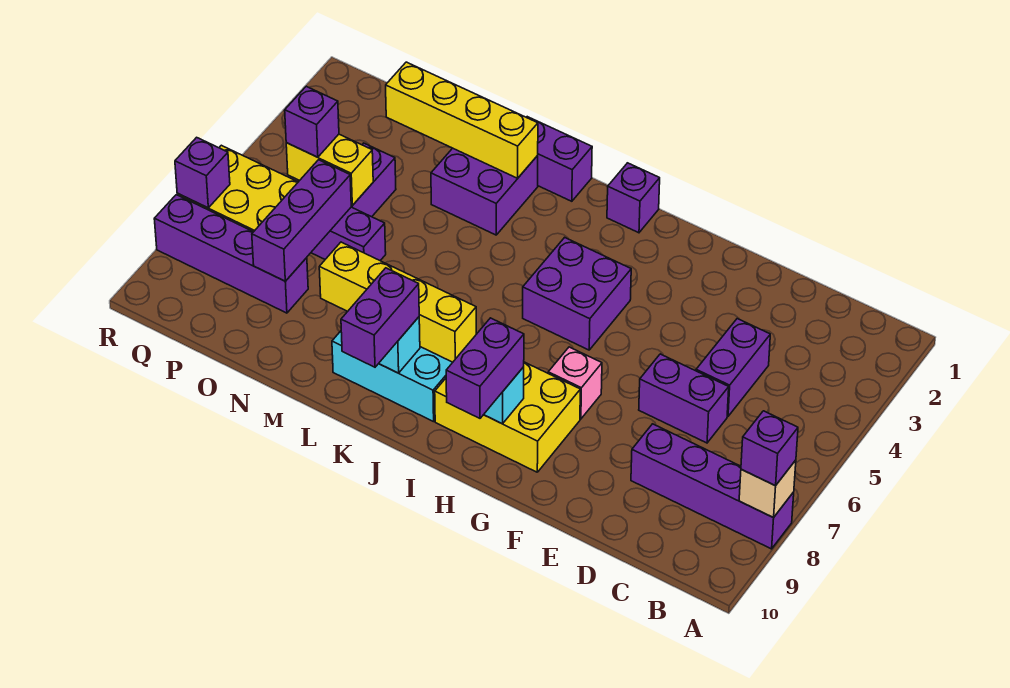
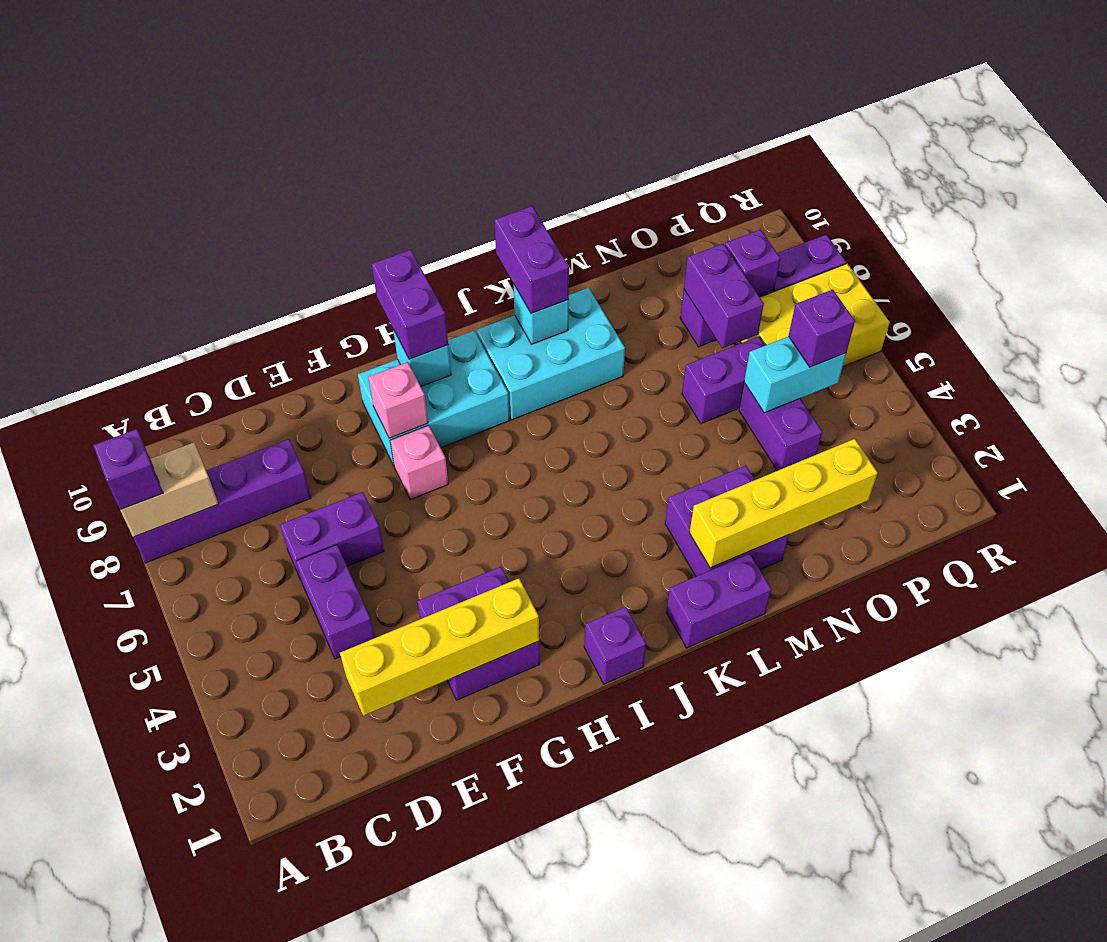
tan 1x1 brick [739,460,796,518] -> tan 1x2 brick [120,443,218,537]
yellow 2x3 brick [435,362,580,472] -> cyan 2x3 brick [358,331,510,465]
none -> pink 1x1 brick [368,362,428,438]
purple 2x2 brick [523,237,631,350] -> purple 2x2 brick moved to [417,567,540,700]
yellow 1x4 brick [319,242,476,362] -> yellow 1x4 brick moved to [340,578,539,716]
yellow 1x2 brick [286,134,373,206] -> cyan 1x2 brick [744,336,846,413]
purple 1x3 brick [252,160,352,281] -> purple 1x2 brick [684,244,764,348]
purple 1x1 brick [175,137,230,208] -> purple 1x1 brick moved to [725,230,780,296]

